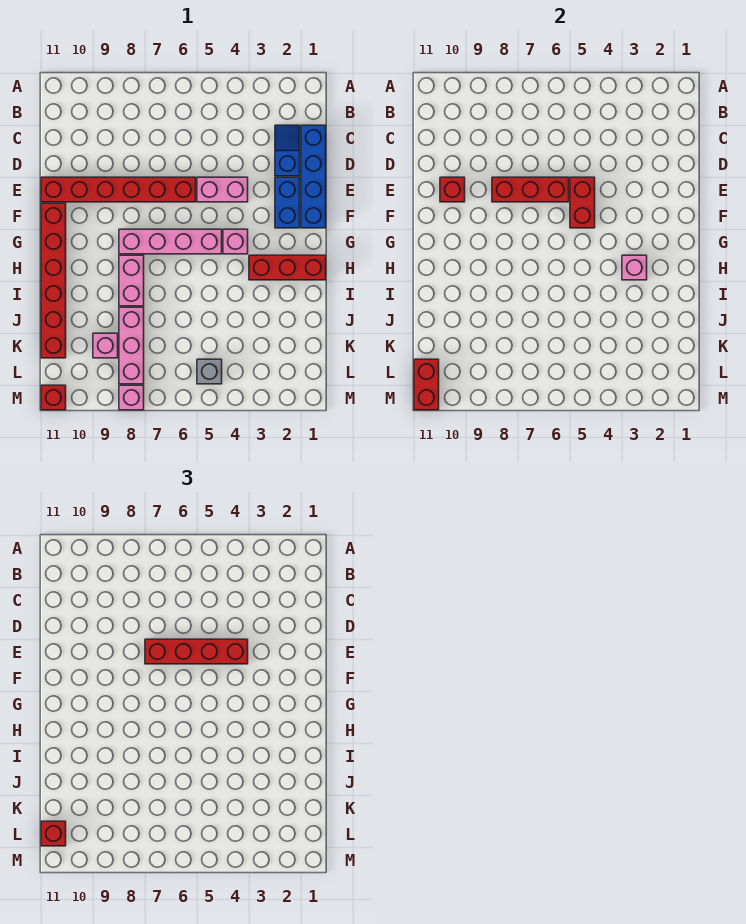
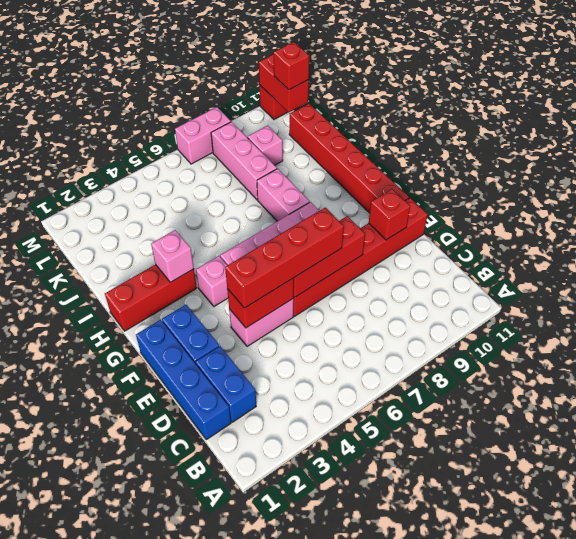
blue 1x2 slope [275,125,300,176] -> blue 1x2 brick [196,346,256,422]
red 1x2 brick [570,177,595,228] -> red 1x2 brick turned to [227,278,294,328]
grey 1x1 brick [197,359,222,384] -> none
pink 1x1 brick [119,385,144,410] -> pink 1x2 brick [175,107,231,164]

